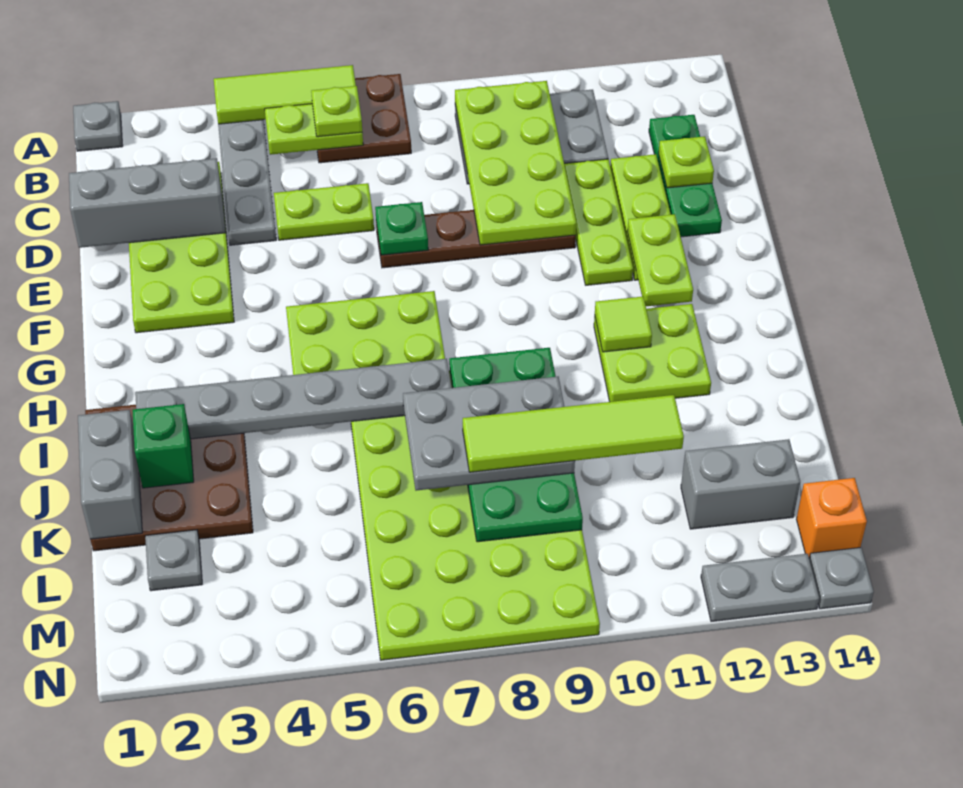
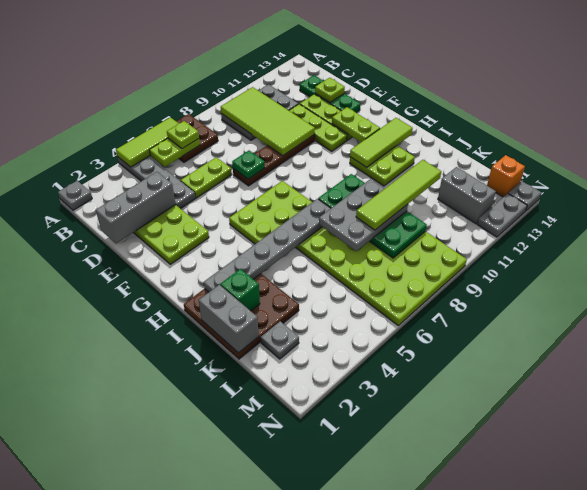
lime 2x4 plate [455,81,576,245] -> lime 2x4 tile [221,87,315,156]
lime 1x1 tile [595,297,652,352] -> lime 1x3 tile [350,118,413,167]
grey 1x2 brick [681,439,800,529] -> grey 1x2 brick turned to [438,167,496,224]

